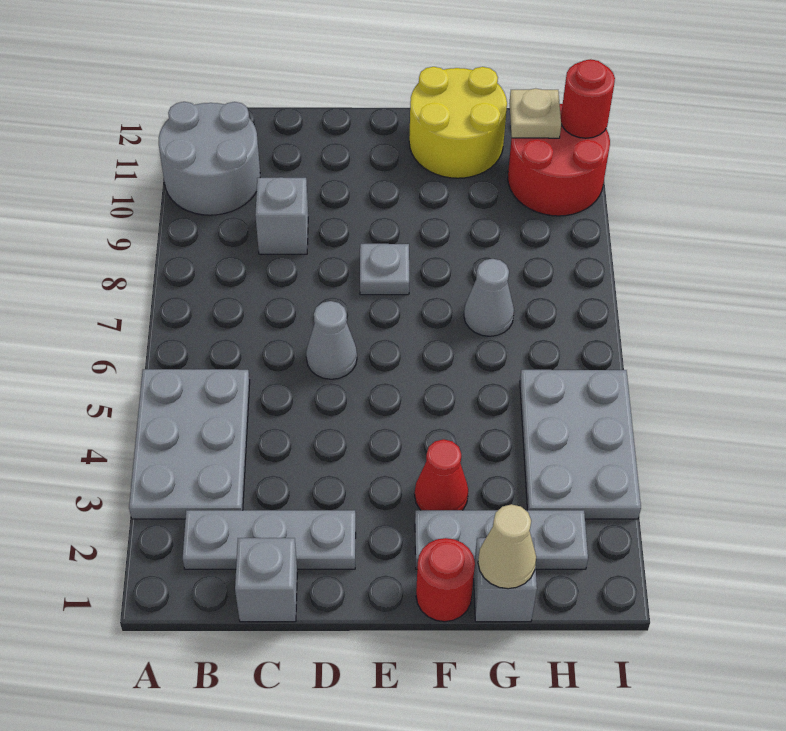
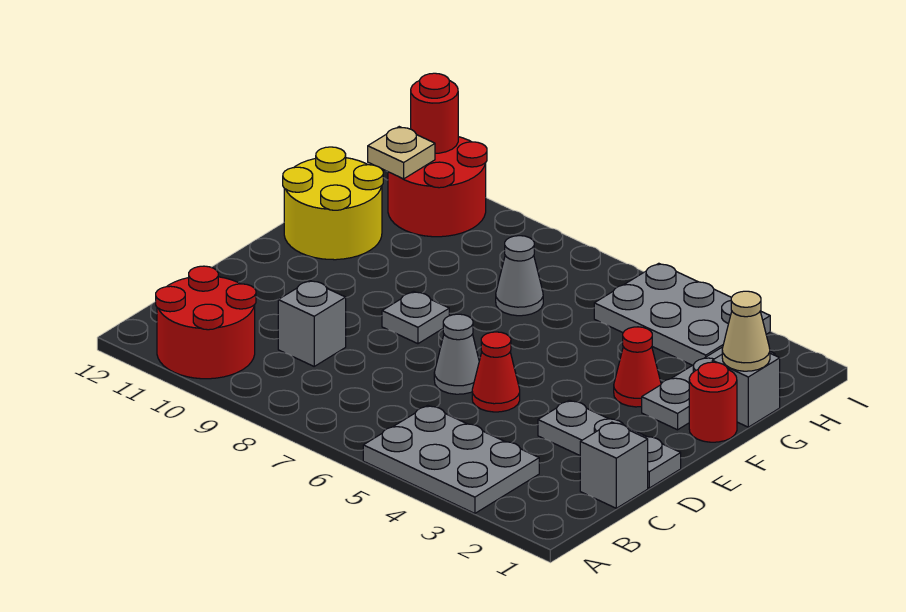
grey 2x2 round brick [159,102,260,215] -> red 2x2 round brick [156,266,256,379]
grey 1x3 plate [183,510,356,569] -> grey 1x3 plate turned to [538,400,681,488]
none -> red 1x1 cone [472,332,520,412]

